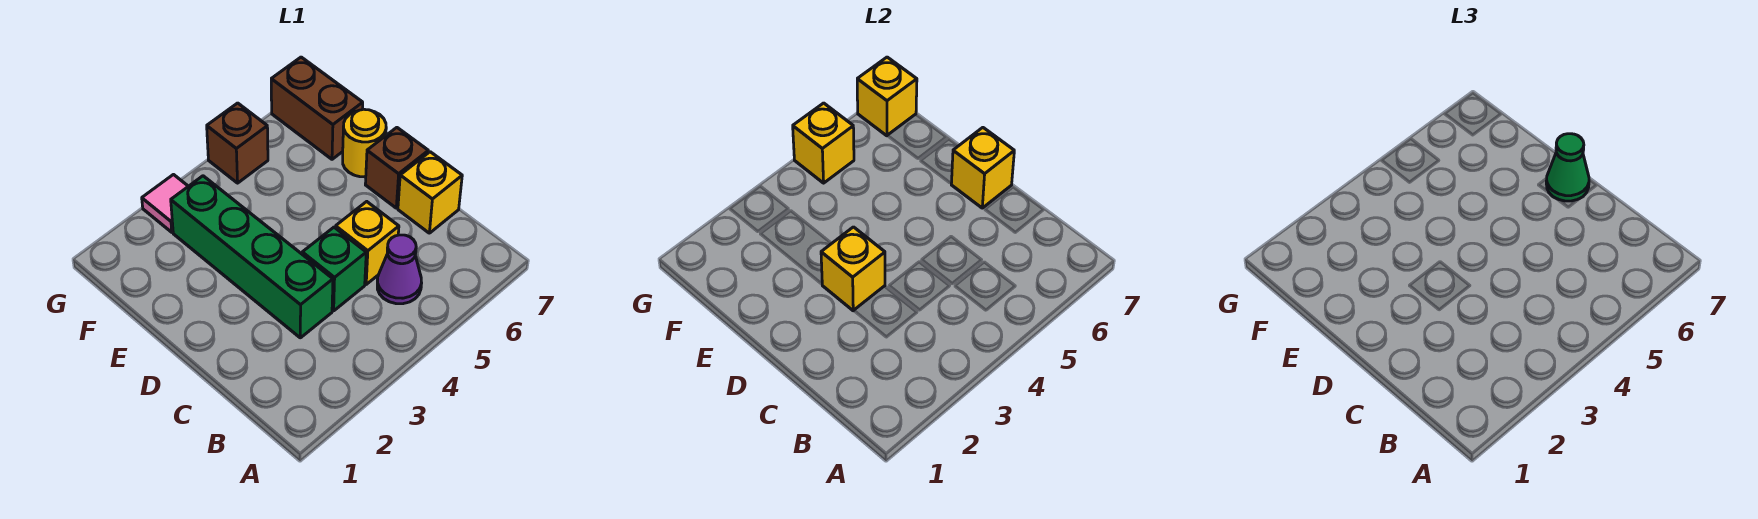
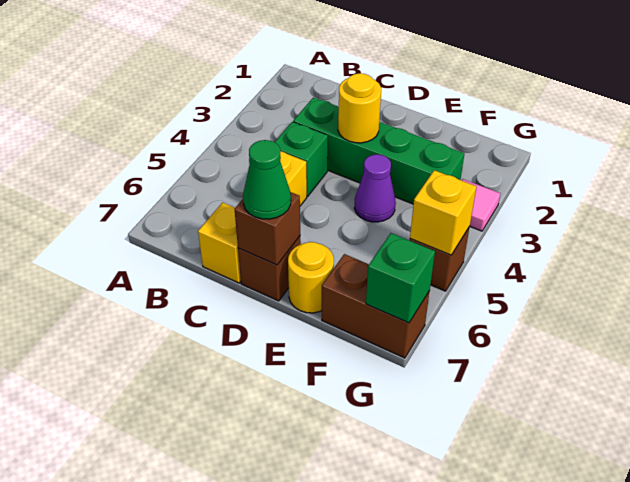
purple 1x1 cone [377,235,422,304] -> purple 1x1 cone moved to [354,154,396,222]
yellow 1x1 brick [821,227,885,311] -> yellow 1x1 round brick [338,73,381,143]
yellow 1x1 brick [951,128,1014,208] -> brown 1x1 brick [235,192,300,265]
yellow 1x1 brick [857,57,917,136] -> green 1x1 brick [366,233,435,323]

